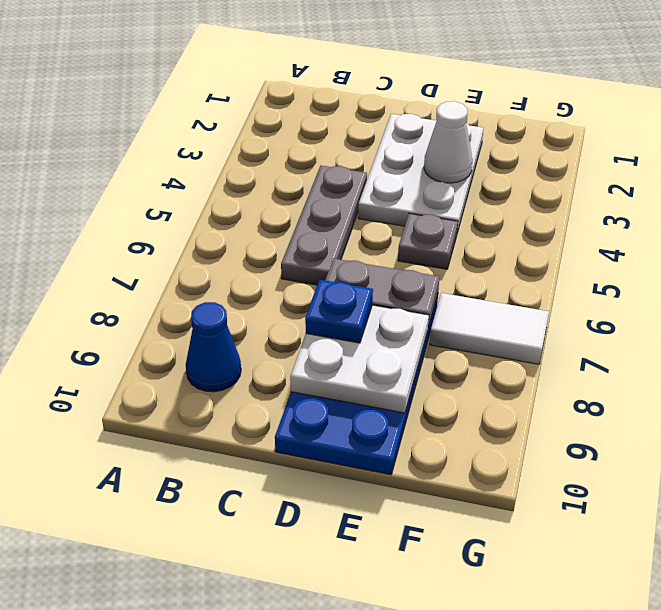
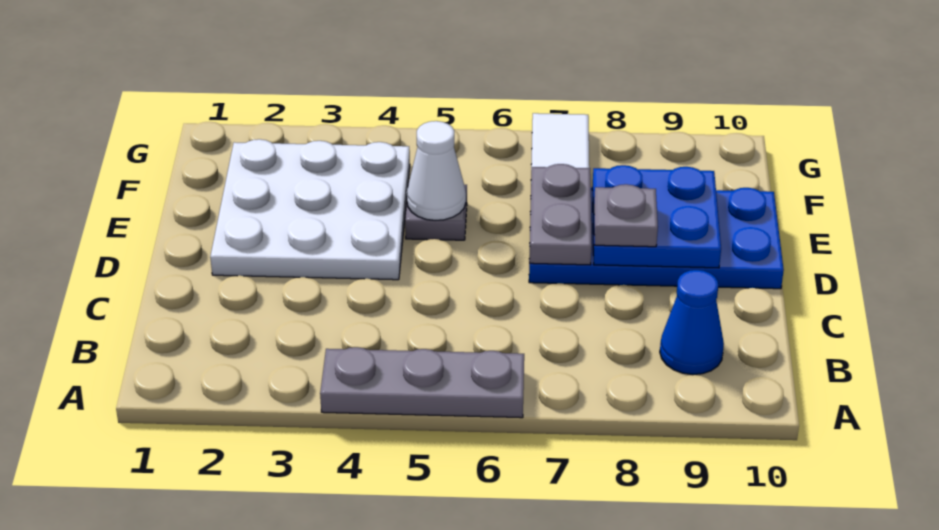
grey 1x3 plate [281,166,367,285] -> grey 1x3 plate moved to [320,347,524,418]
white 2x3 plate [358,114,484,233] -> white 3x3 plate [210,139,410,280]
white 2x2 plate [290,305,429,413] -> blue 2x2 plate [592,165,721,268]
blue 1x1 plate [305,280,373,343] -> grey 1x1 plate [594,184,658,247]
white 1x1 cone [424,101,472,183] -> white 1x1 cone moved to [407,121,466,220]

